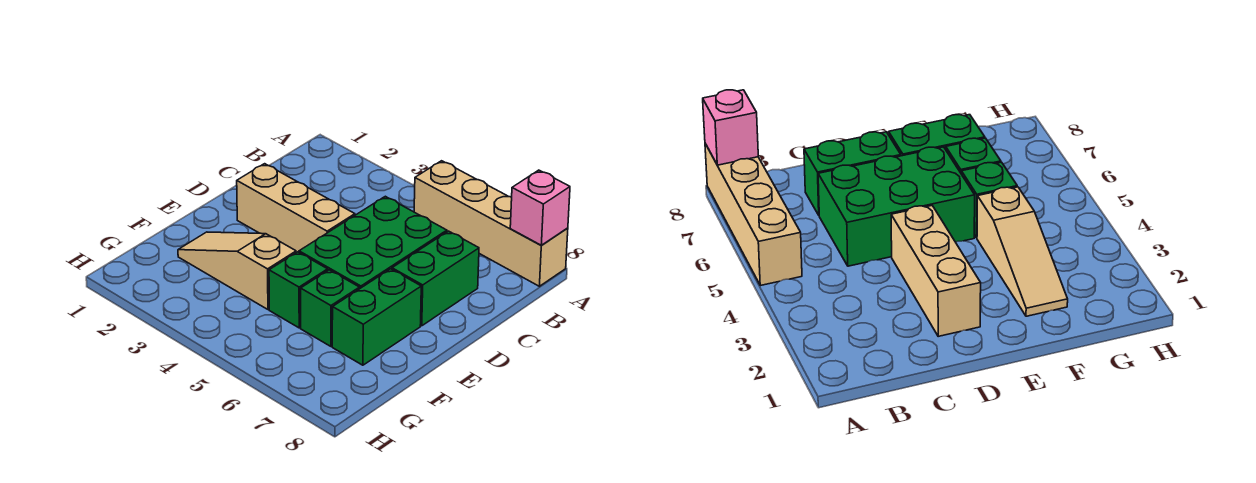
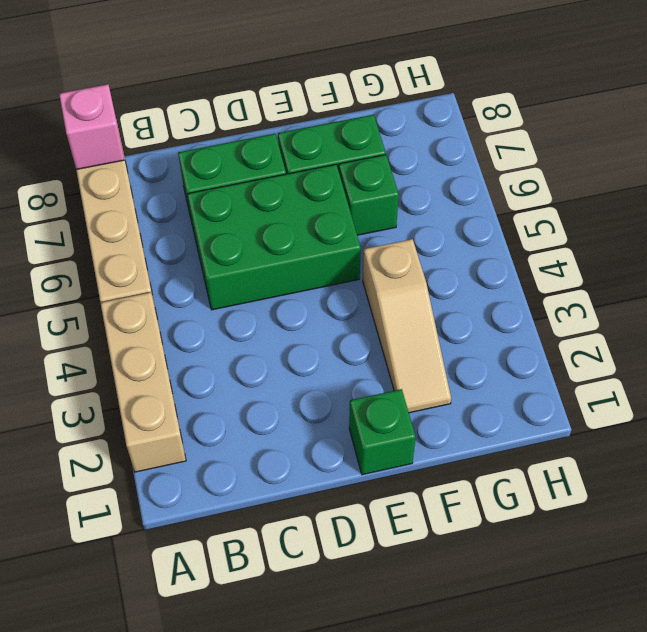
tan 1x3 brick [237,164,355,252] -> tan 1x3 brick moved to [100,292,186,472]
green 1x1 brick [269,252,328,328] -> green 1x1 brick moved to [349,389,416,475]

